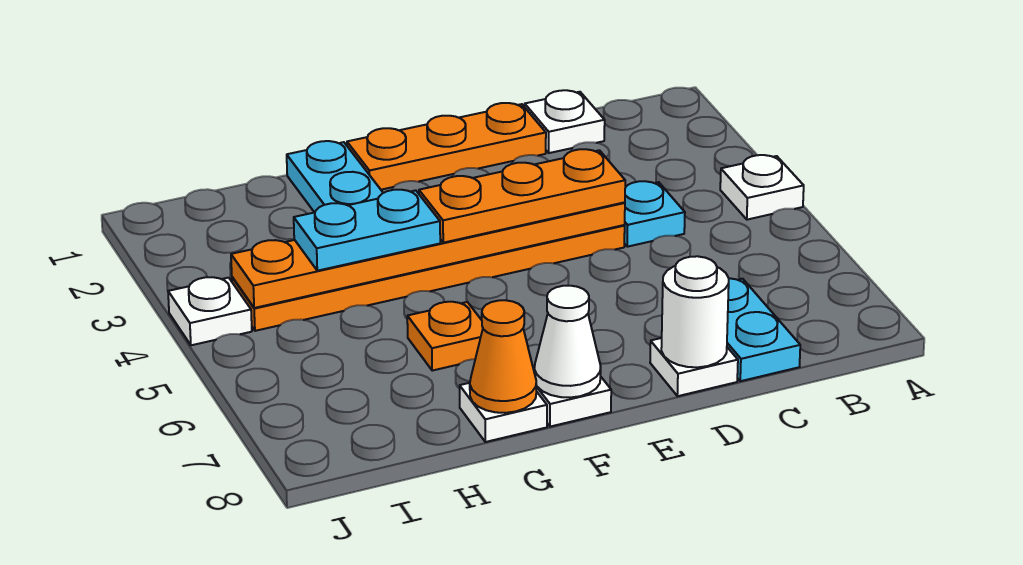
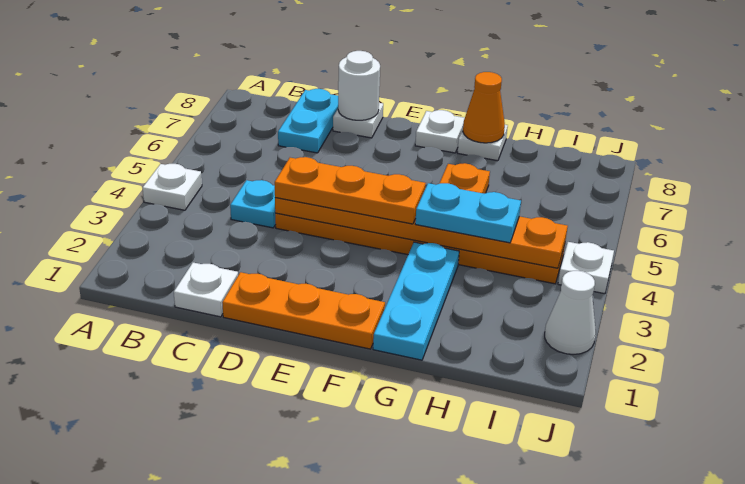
white 1x1 cone [534,286,601,398] -> white 1x1 cone moved to [545,271,596,355]

